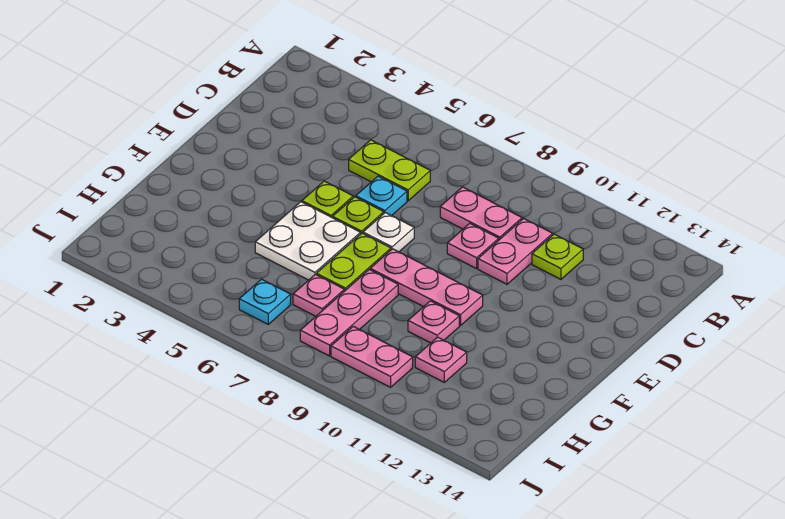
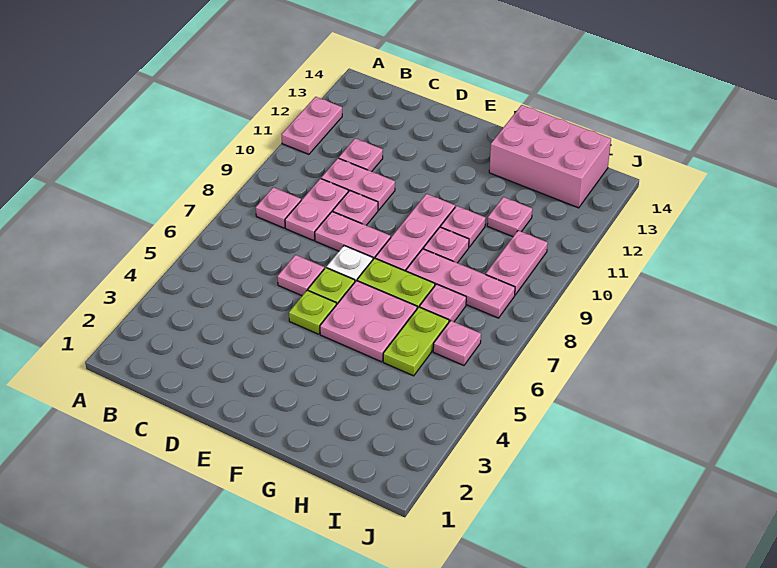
none -> pink 1x2 plate [282,97,342,154]
none -> pink 1x1 plate [256,187,301,228]
lime 1x2 plate [349,140,430,201] -> lime 1x2 plate moved to [383,307,449,376]
lime 1x1 plate [532,234,583,279] -> pink 1x1 plate [339,138,383,172]
cyan 1x1 plate [356,176,407,216] -> pink 1x1 plate [277,255,324,296]
none -> pink 1x2 plate [315,211,391,259]
white 2x2 plate [255,202,360,280] -> pink 2x2 plate [320,281,417,362]
none -> pink 1x1 plate [423,227,469,263]
none -> pink 2x3 brick [489,105,611,208]
cyan 1x1 plate [239,279,291,324] -> pink 1x1 plate [433,321,481,365]

